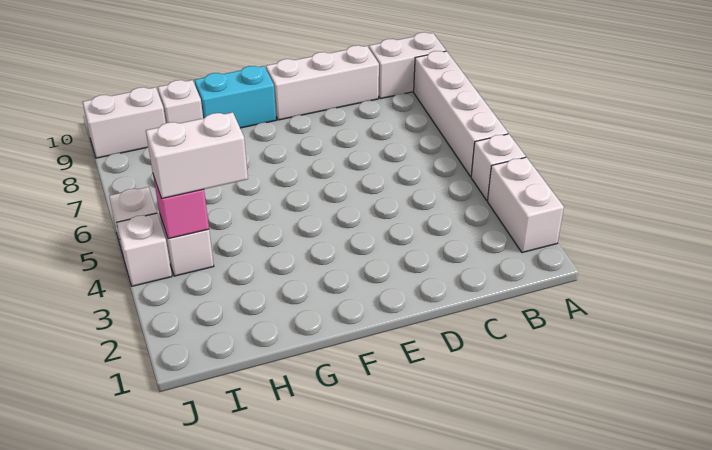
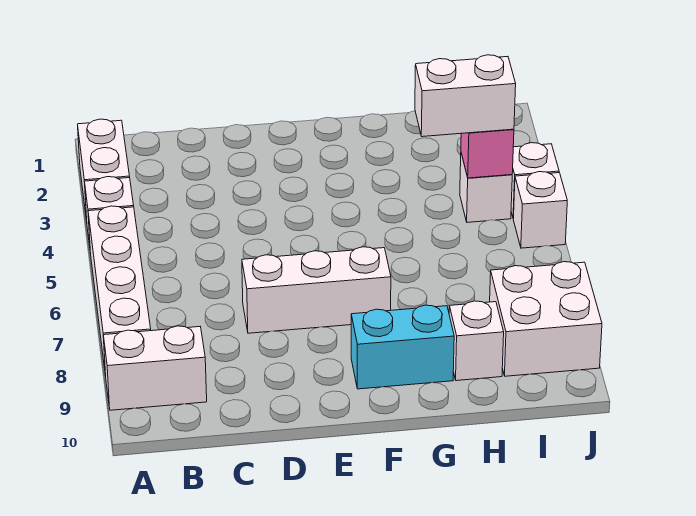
white 1x3 brick [266,45,379,120] -> white 1x3 brick moved to [242,247,391,333]
white 1x2 brick [83,87,166,158] -> white 2x2 brick [490,262,602,376]

